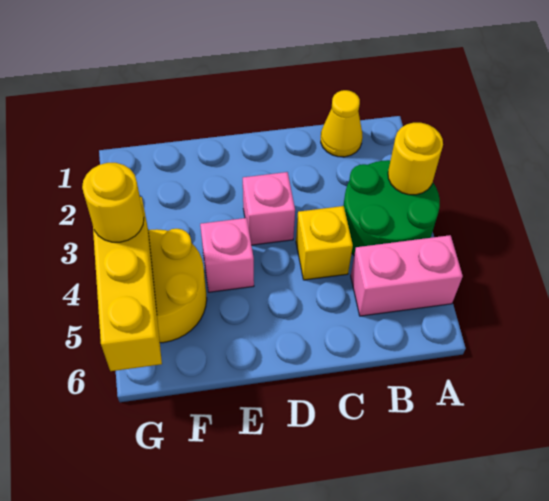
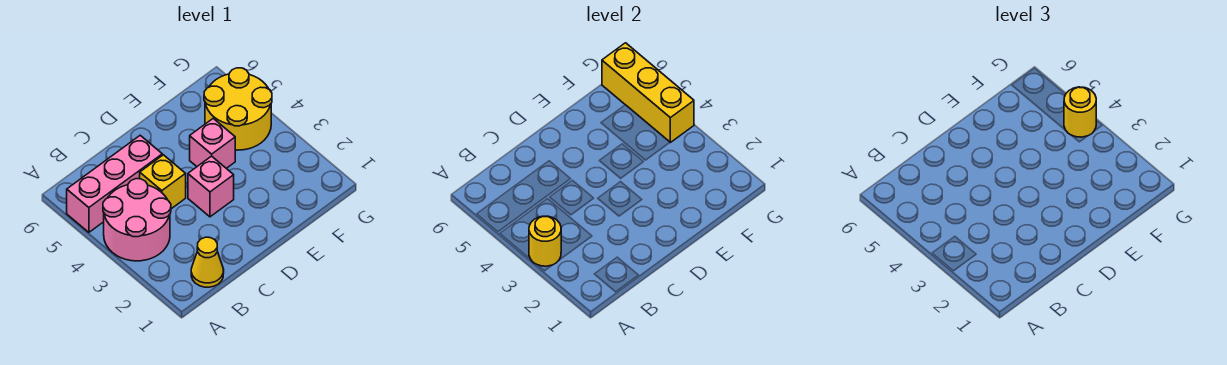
green 2x2 round brick [343,160,440,255] -> pink 2x2 round brick [103,179,171,261]
pink 1x2 brick [351,235,463,316] -> pink 1x3 brick [67,135,162,232]

